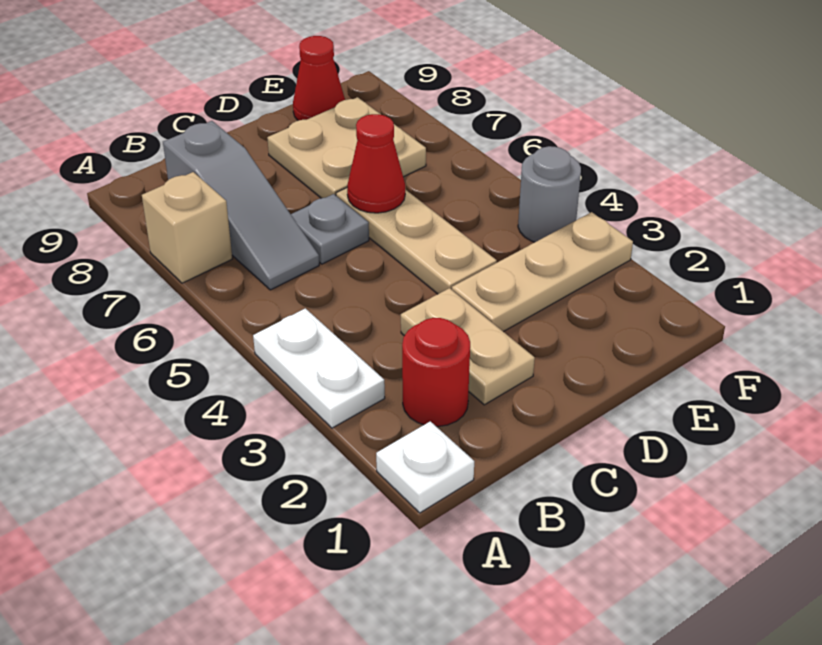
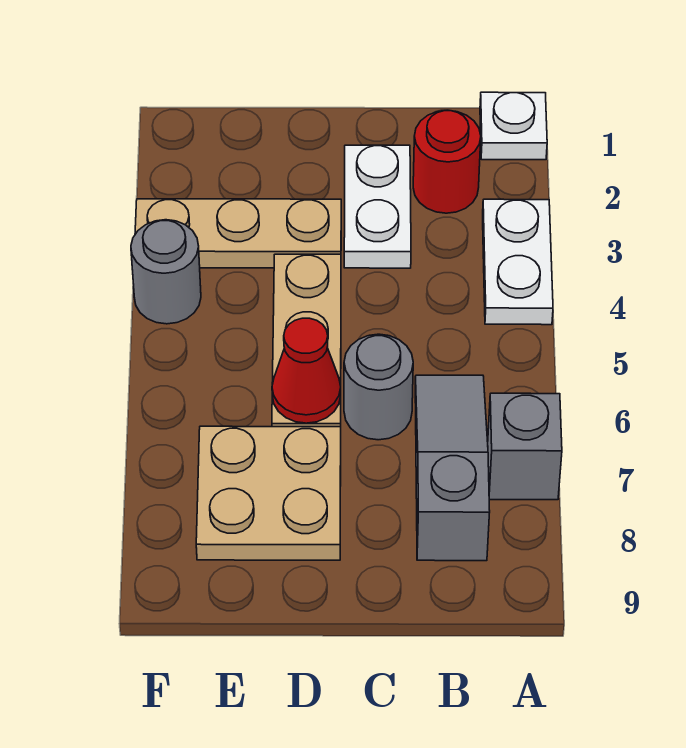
tan 1x1 brick [142,172,232,283] -> grey 1x1 brick [488,393,562,500]
tan 1x2 plate [401,288,535,405] -> white 1x2 plate [344,145,411,268]
grey 1x1 plate [291,194,369,264] -> grey 1x1 round brick [344,334,413,440]
red 1x1 cone [293,36,345,120] -> none

